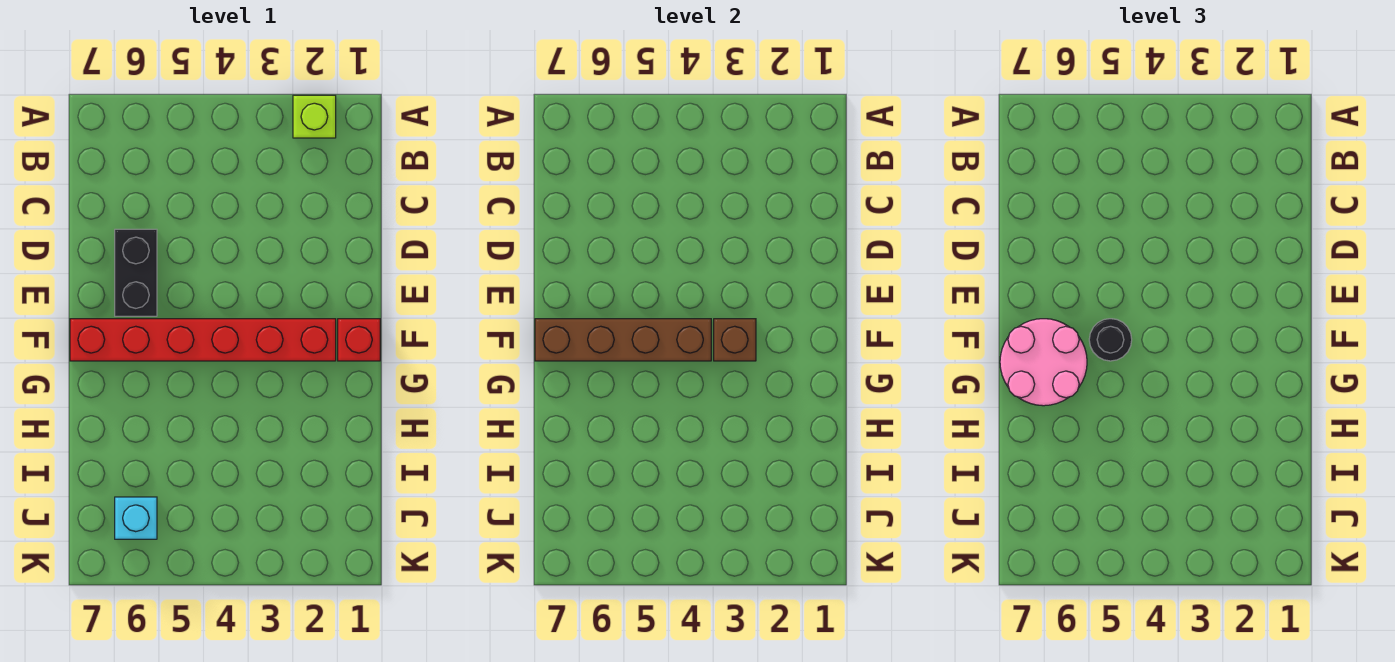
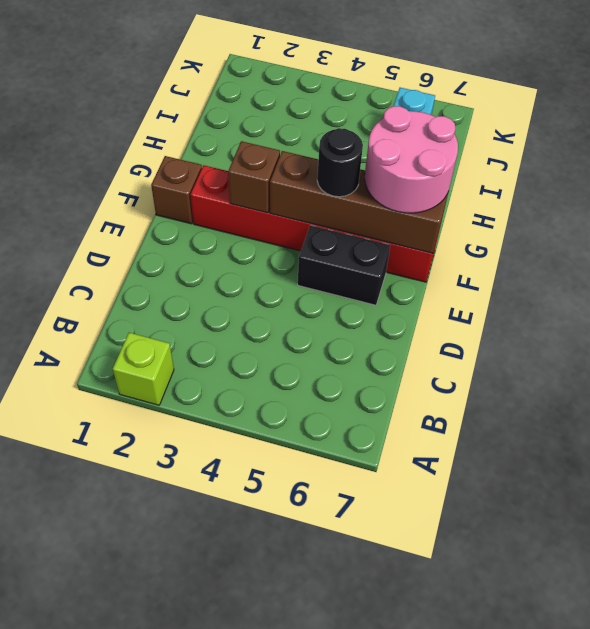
black 1x2 brick [115,229,157,316] -> black 1x2 brick turned to [298,225,390,305]
red 1x1 brick [338,319,380,361] -> brown 1x1 brick [151,156,202,224]

